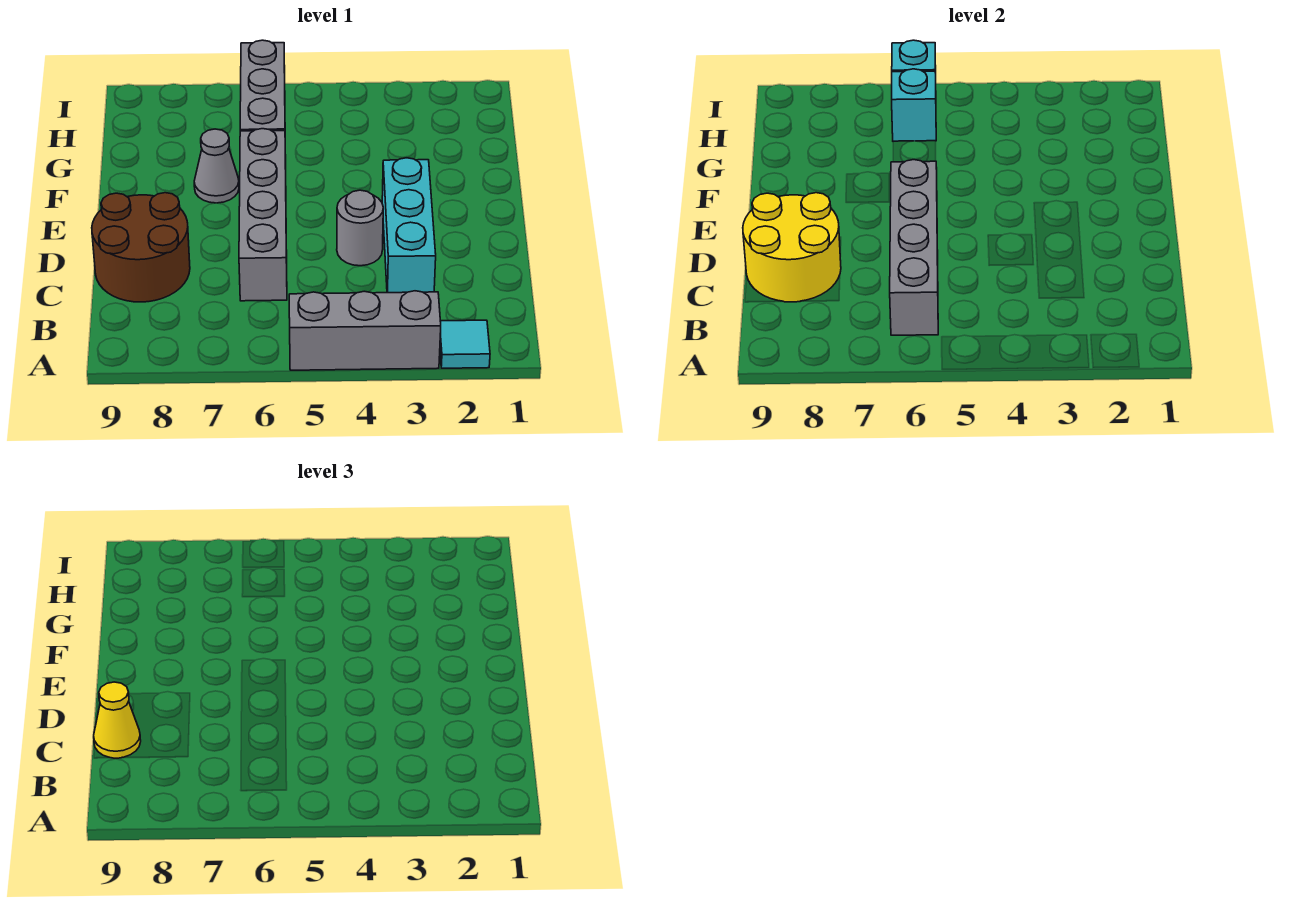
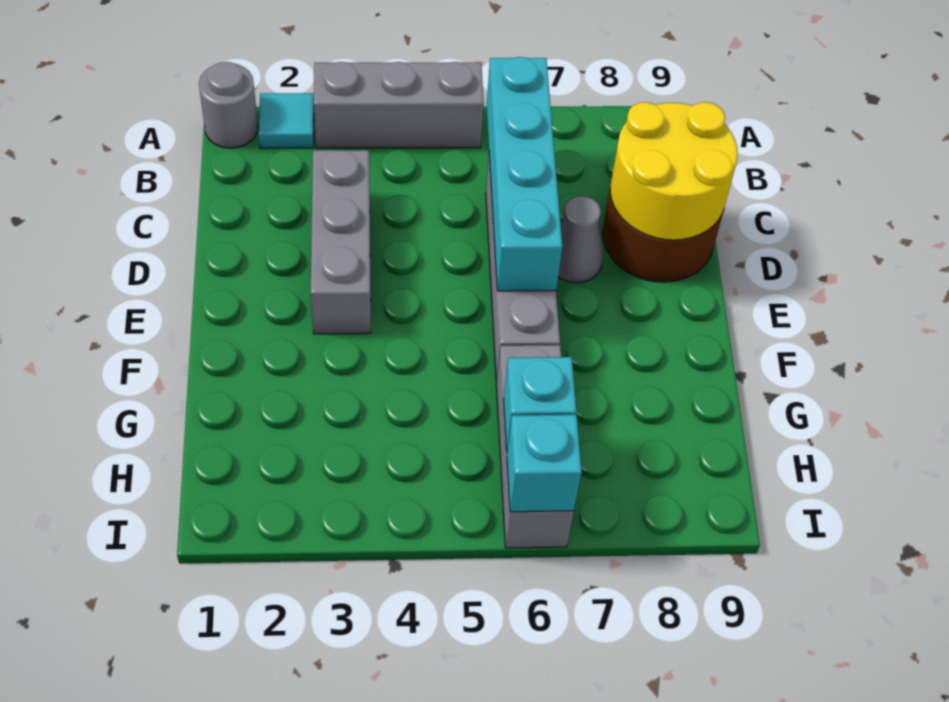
grey 1x4 brick [890,160,938,335] -> cyan 1x4 brick [487,57,562,291]
cyan 1x3 brick [382,158,436,293] -> grey 1x3 brick [311,150,371,334]
yellow 1x1 cone [94,682,141,758] -> none
grey 1x1 round brick [337,190,383,266] -> grey 1x1 round brick moved to [199,62,258,148]
grey 1x1 cone [194,129,239,203] -> grey 1x1 cone moved to [558,196,604,283]

